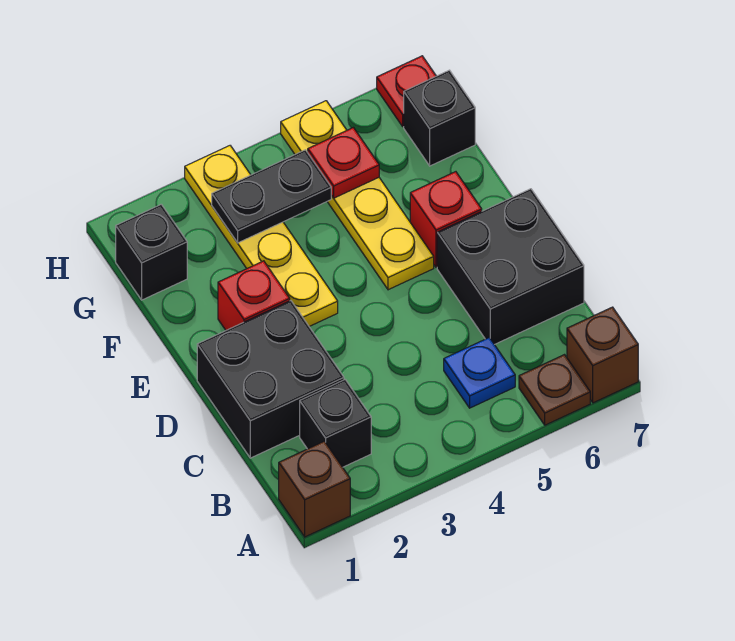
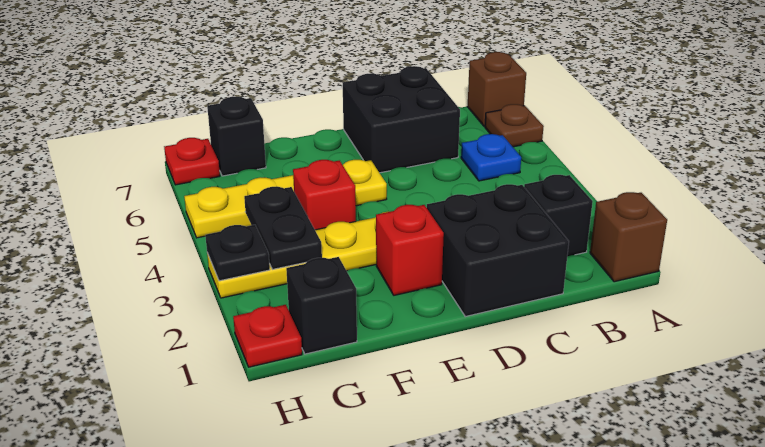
red 1x1 brick [410,172,482,267] -> red 1x1 brick moved to [293,160,356,230]
red 1x1 plate [308,128,379,198] -> red 1x1 plate moved to [233,305,302,367]
none -> black 1x1 plate [205,225,270,281]

